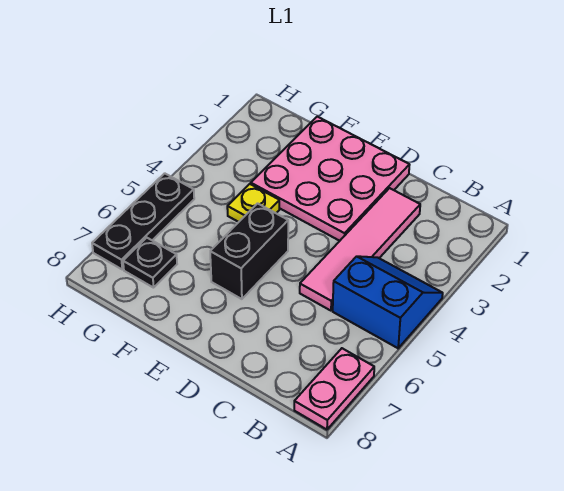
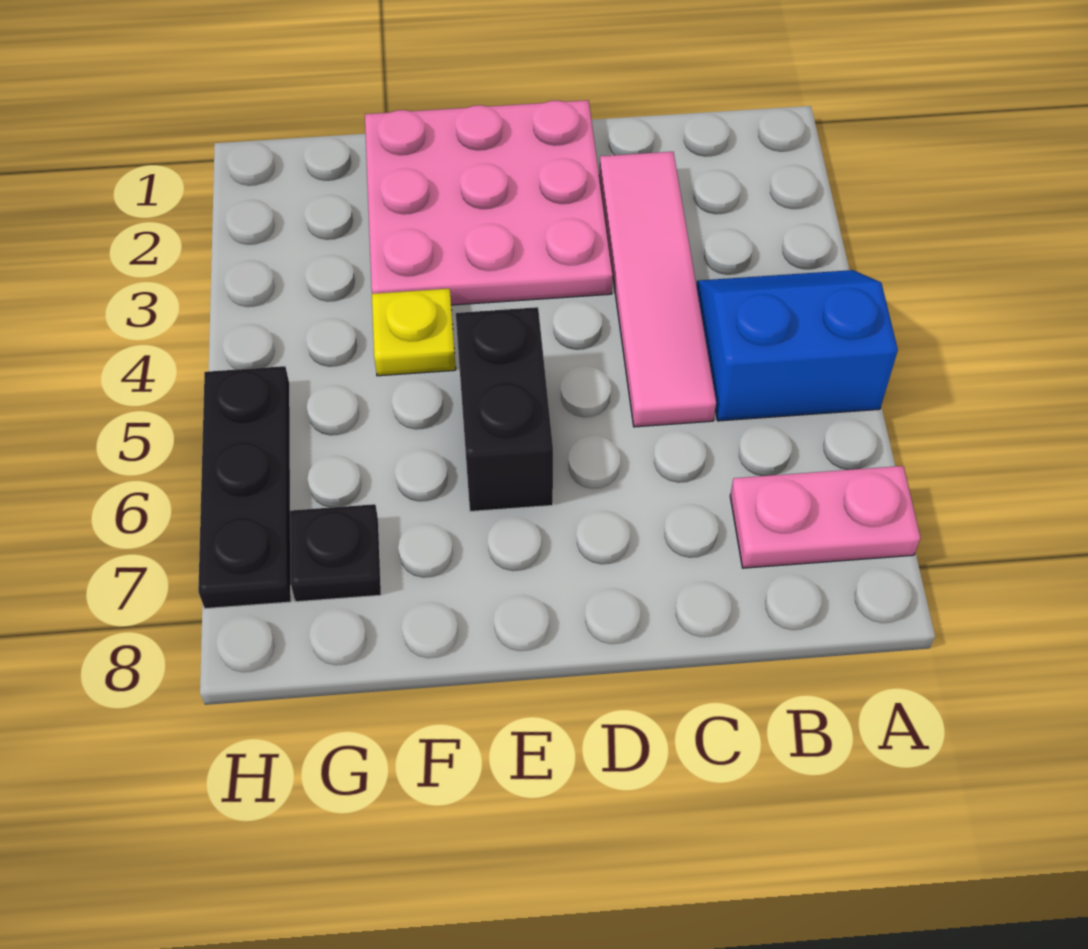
pink 1x2 plate [294,348,374,430] -> pink 1x2 plate turned to [730,466,920,568]

